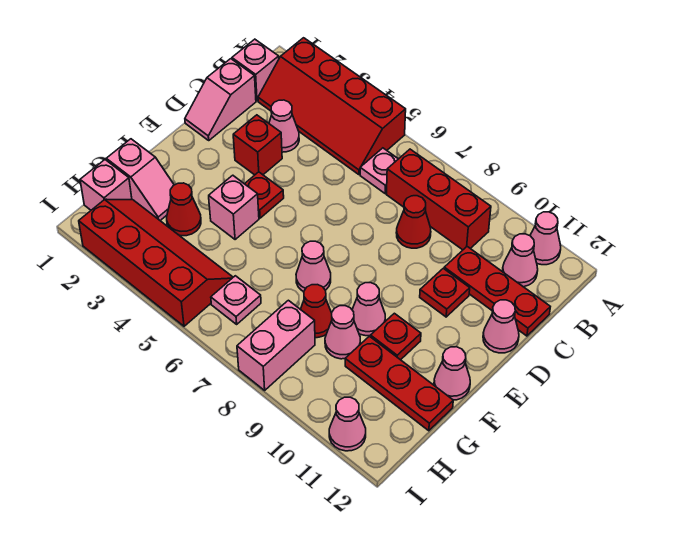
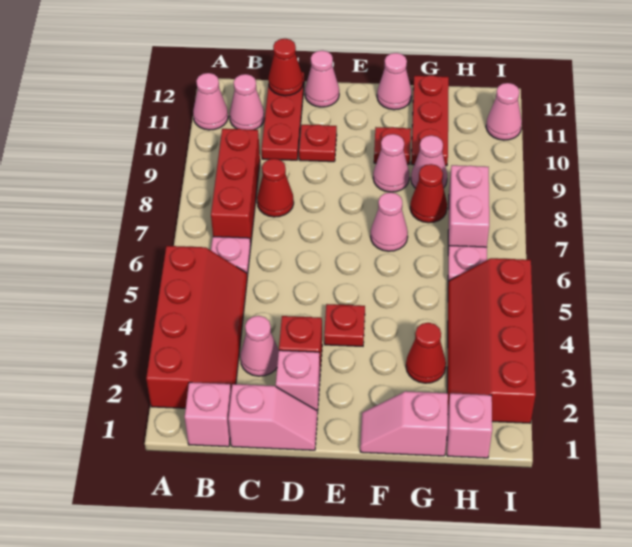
none -> red 1x1 cone [268,39,303,96]
pink 1x1 brick [209,175,259,240] -> pink 1x1 brick moved to [276,350,320,414]
pink 1x2 slope [106,139,174,220] -> pink 1x2 slope turned to [360,391,448,456]
pink 1x2 brick [237,300,315,390] -> pink 1x2 brick turned to [448,165,489,253]

